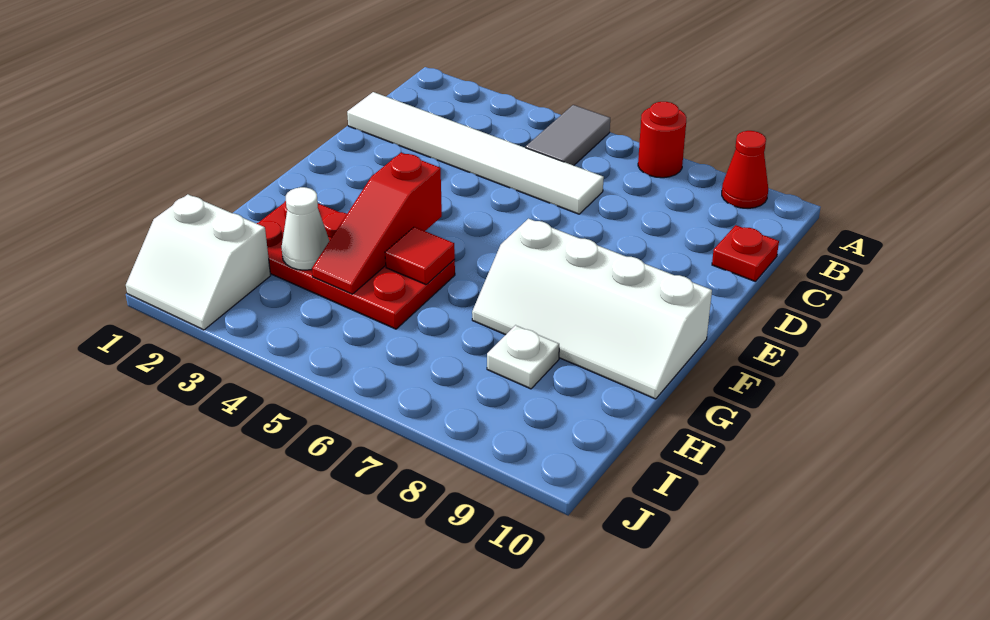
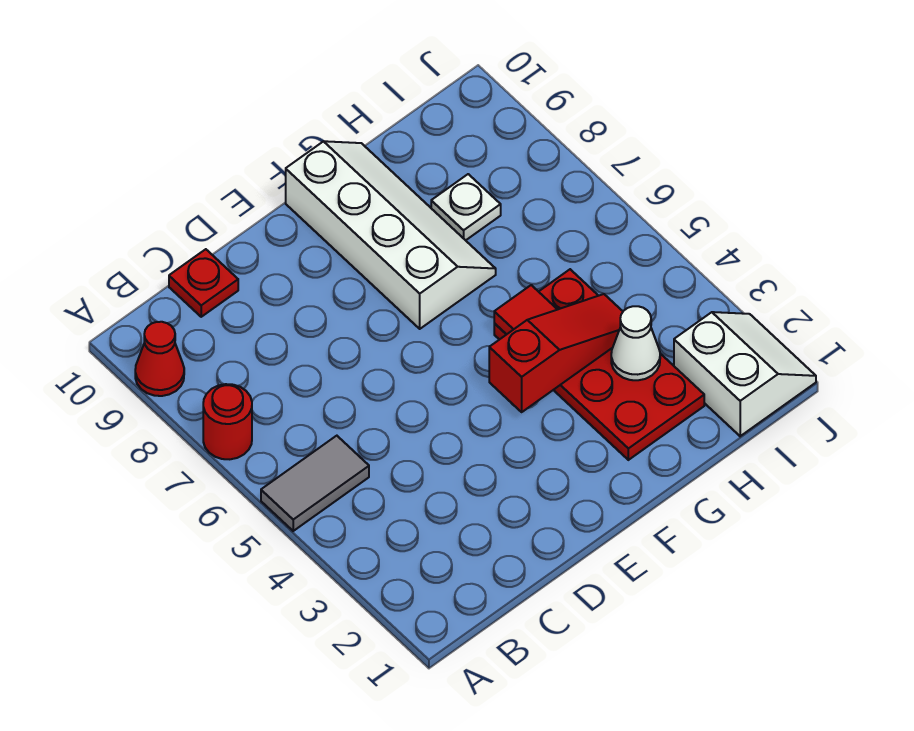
white 1x6 tile [347,92,604,214] -> none

